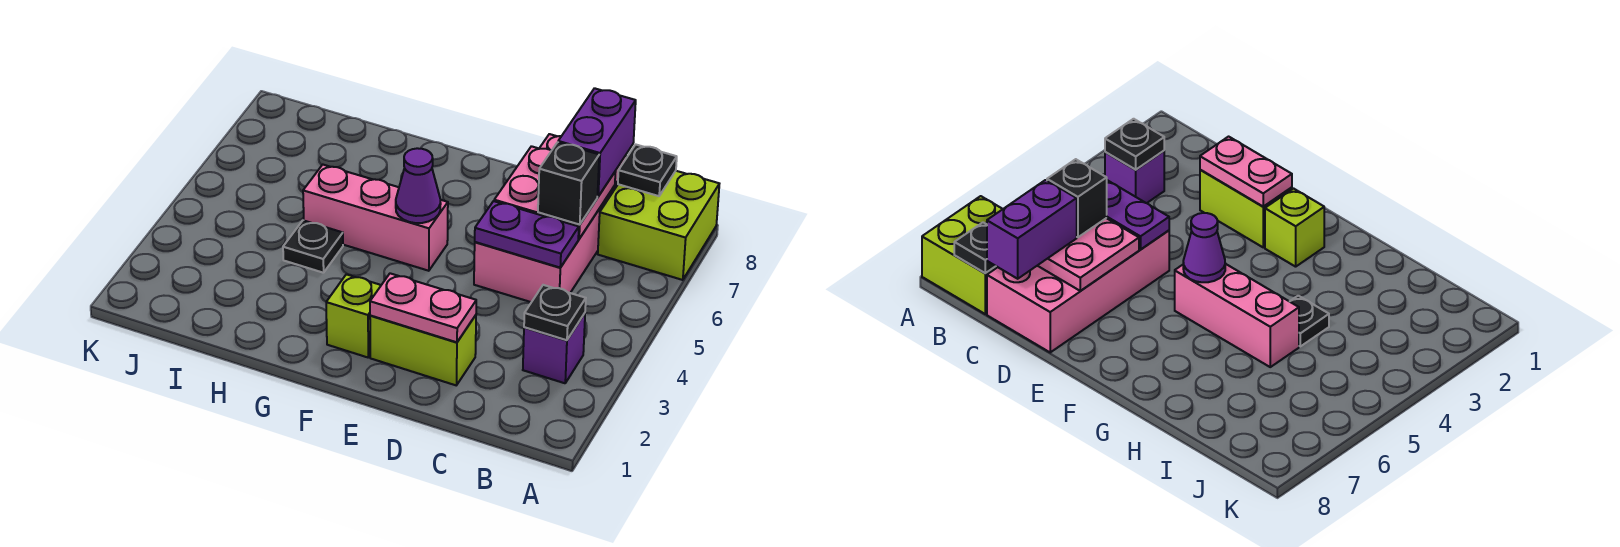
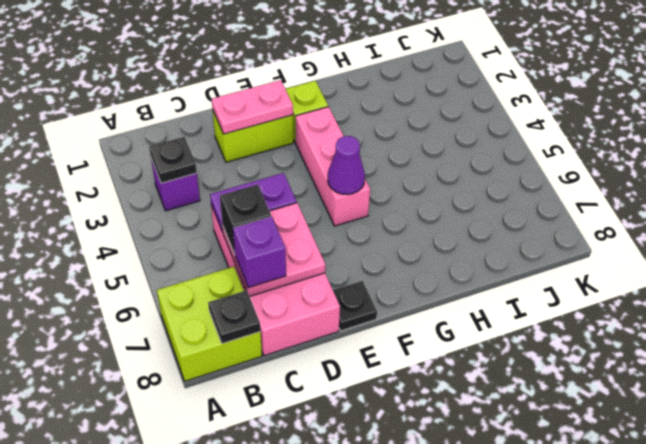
purple 1x2 brick [558,88,636,196] -> purple 1x1 brick [233,216,286,288]
pink 1x3 brick [303,165,448,271] -> pink 1x3 brick turned to [296,107,370,226]
black 1x1 plate [283,220,343,273] -> black 1x1 plate moved to [333,281,377,331]

